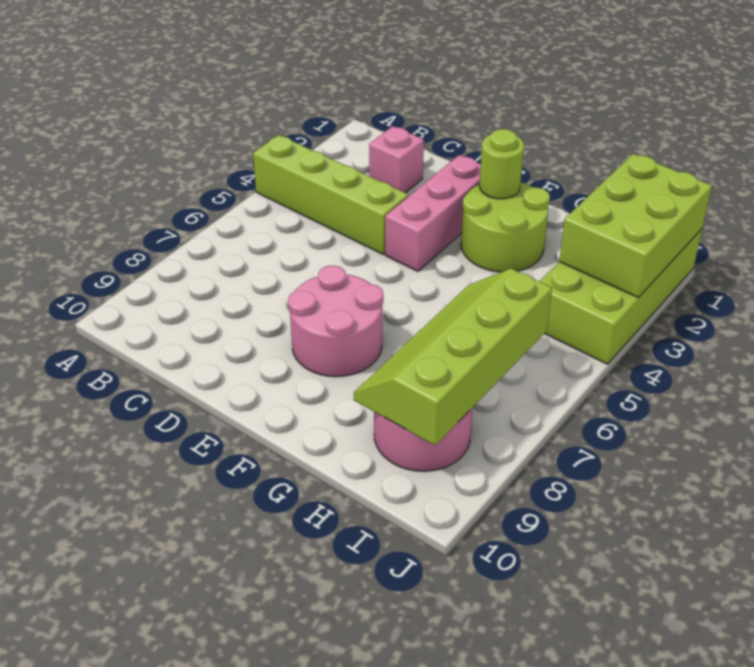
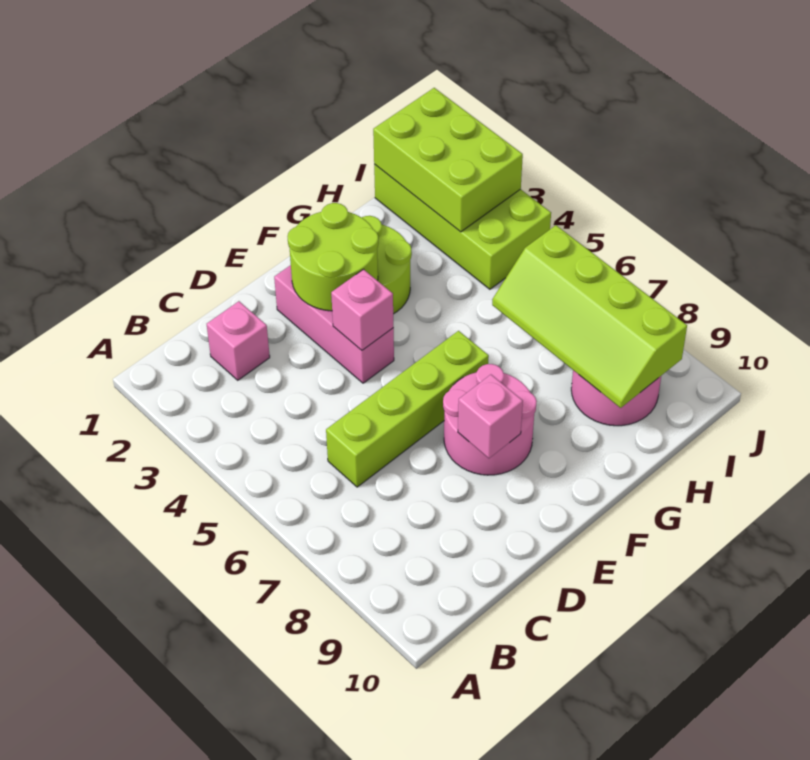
lime 1x4 brick [253,135,408,255] -> lime 1x4 brick moved to [326,331,489,487]
none -> pink 1x1 brick [331,269,394,350]
none -> pink 1x1 brick [458,375,523,458]
lime 1x1 round brick [479,129,524,199] -> lime 2x2 round brick [288,203,378,311]

